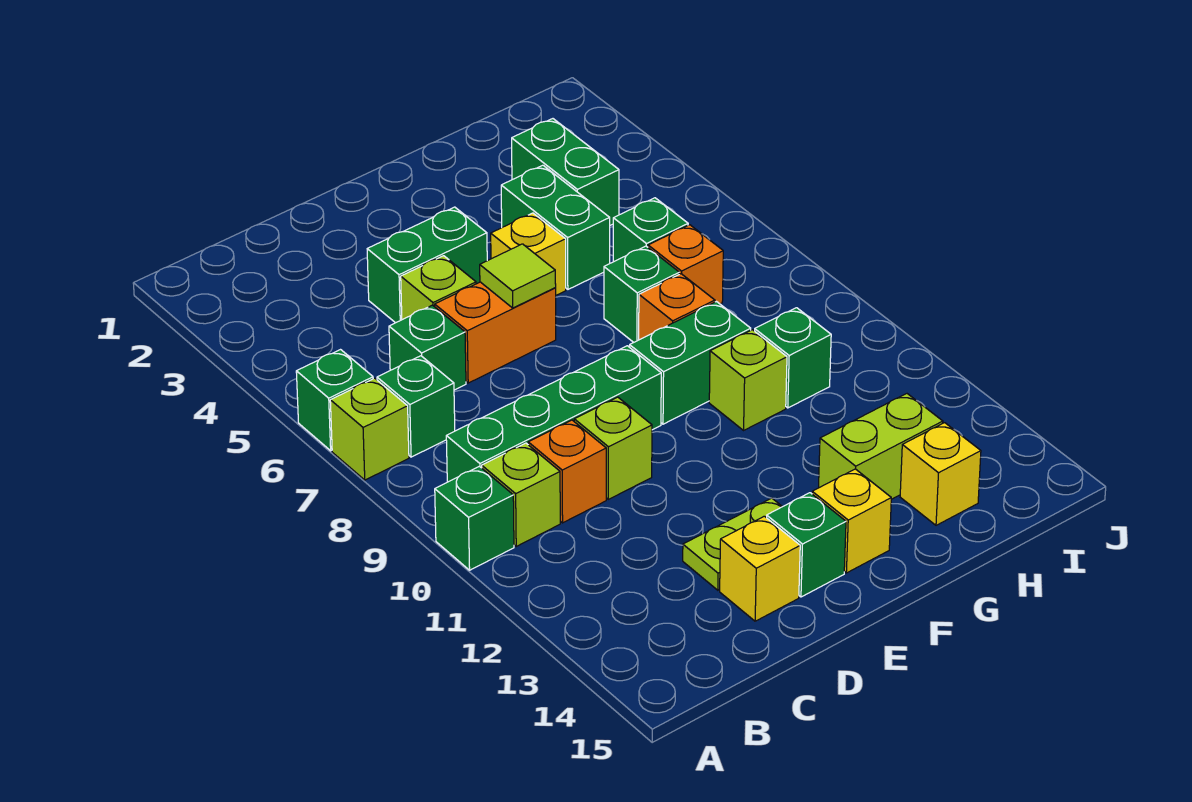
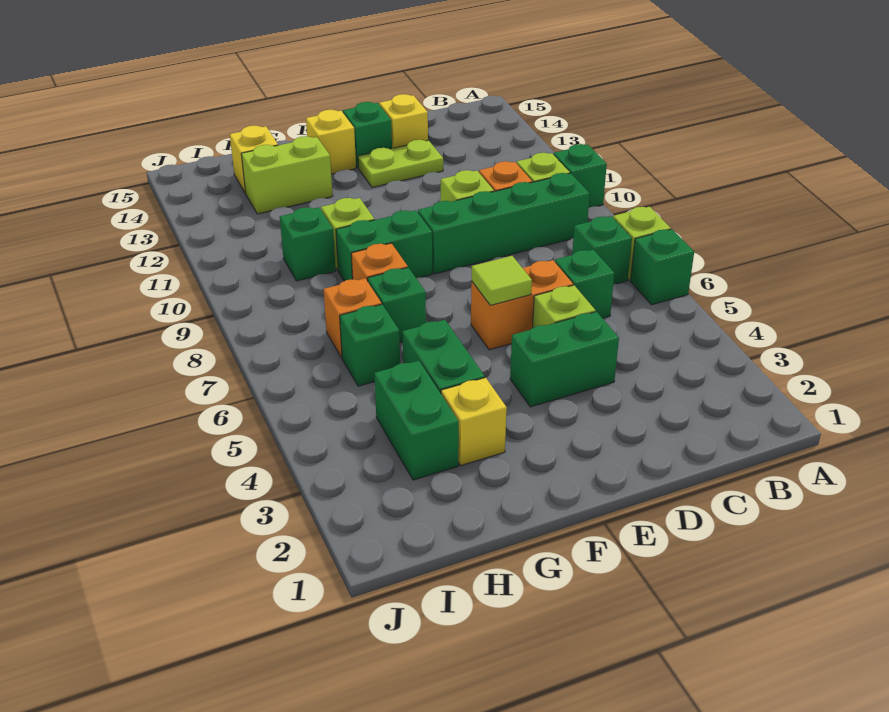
yellow 1x1 brick [491,213,566,295] -> yellow 1x1 brick moved to [441,378,507,465]

